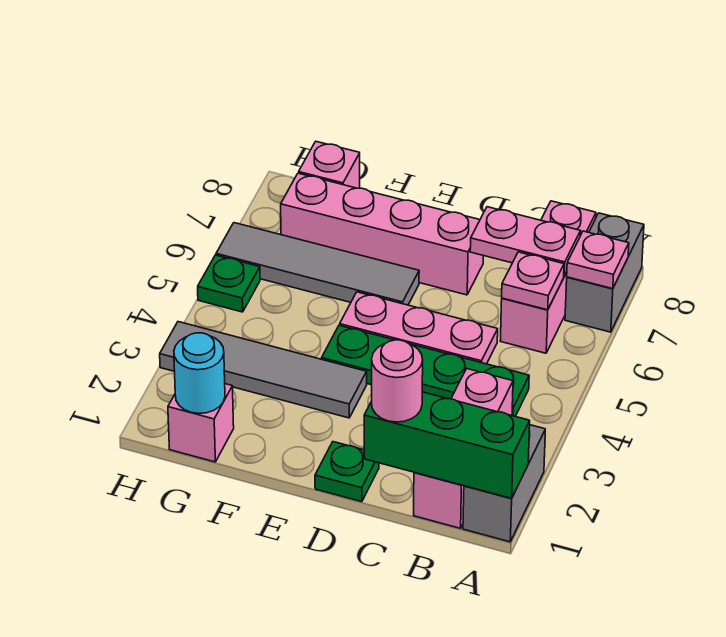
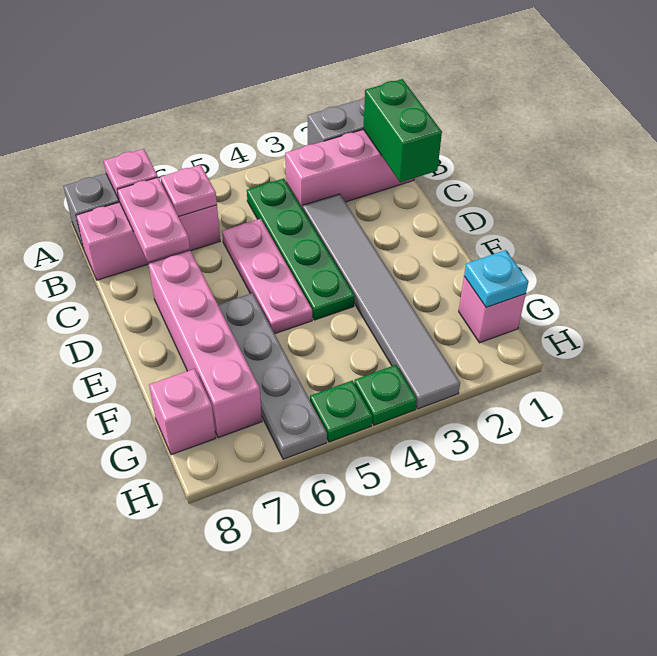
green 1x3 brick [364,392,530,498] -> green 1x2 brick [363,79,442,182]
pink 1x1 round brick [372,340,423,422] -> none
green 1x1 plate [315,442,379,502] -> green 1x1 plate moved to [354,365,417,425]
grey 1x4 tile [160,322,367,418] -> grey 1x6 tile [303,194,460,409]
grey 1x4 tile [216,223,419,305] -> grey 1x4 plate [218,293,327,459]
cyan 1x1 round brick [174,333,225,413] -> cyan 1x1 plate [464,250,529,308]

